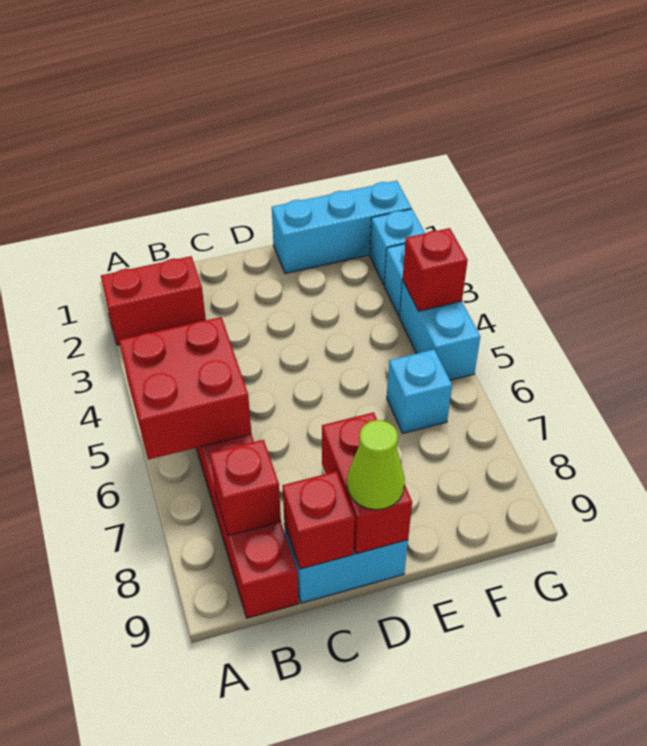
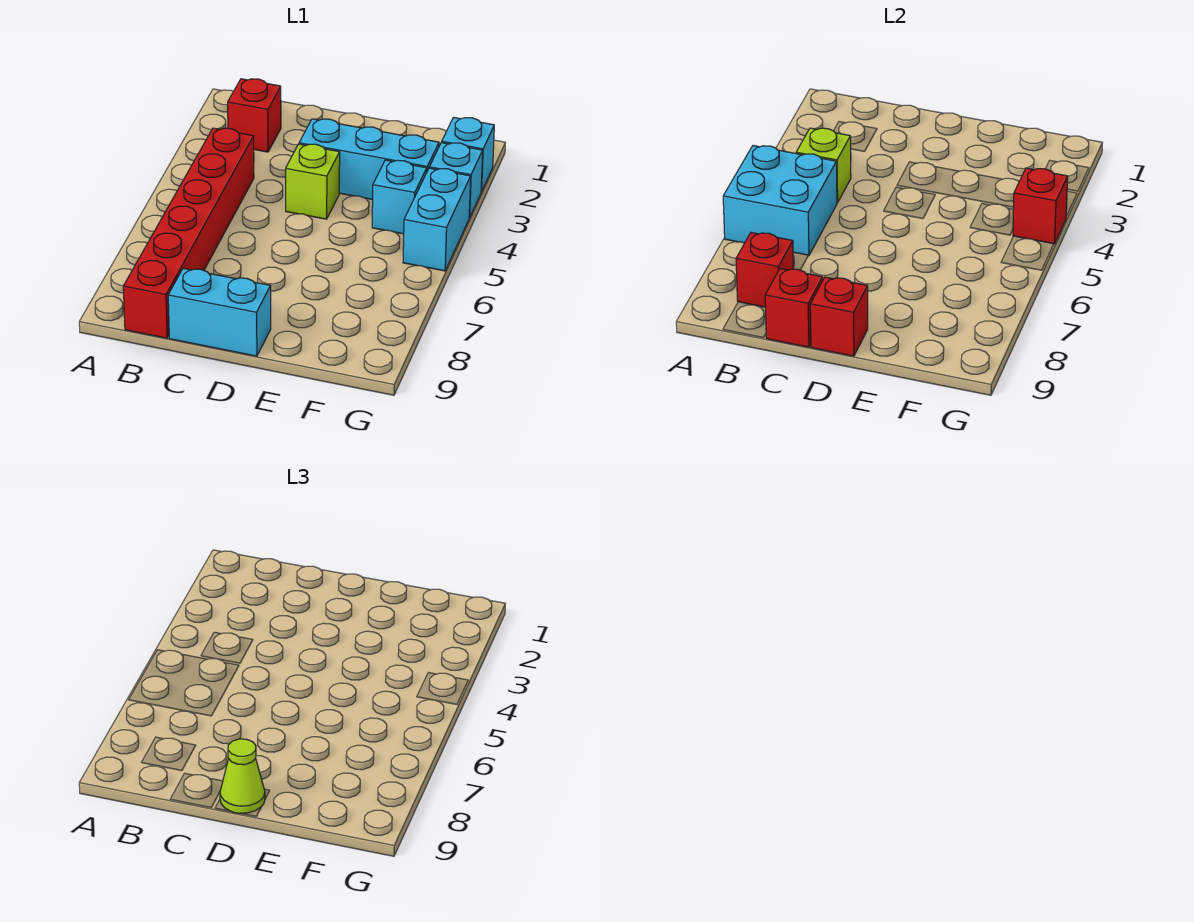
red 1x2 brick [101,256,206,345] -> red 1x1 brick [228,79,281,152]
red 2x2 brick [119,317,251,460] -> cyan 2x2 brick [723,146,837,256]
none -> lime 1x1 brick [796,128,851,203]
none -> lime 1x1 brick [286,144,340,219]
red 1x2 brick [322,412,412,554] -> red 1x1 brick [810,277,868,356]
cyan 1x3 brick [272,181,411,273] -> cyan 1x3 brick moved to [299,119,439,200]
cyan 1x1 brick [387,350,452,433] -> cyan 1x1 brick moved to [372,160,427,234]

